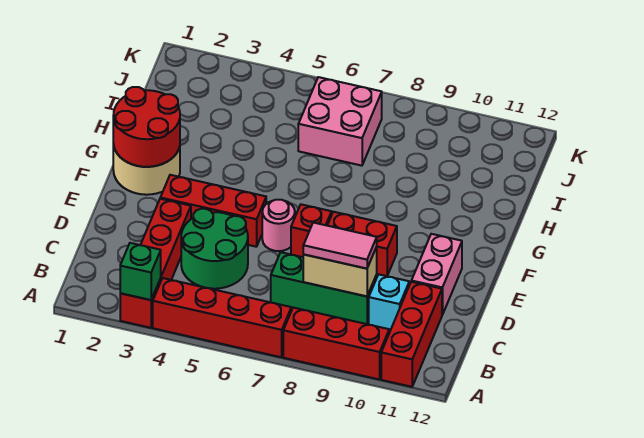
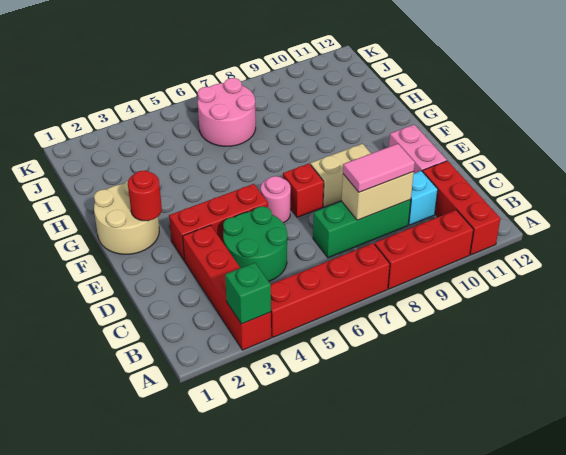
red 1x2 brick [327,212,397,276] -> tan 1x2 brick [310,144,371,207]
red 2x2 round brick [113,87,180,167] -> red 1x1 round brick [128,170,162,221]
pink 2x2 brick [298,77,382,166] -> pink 2x2 round brick [198,78,256,146]

